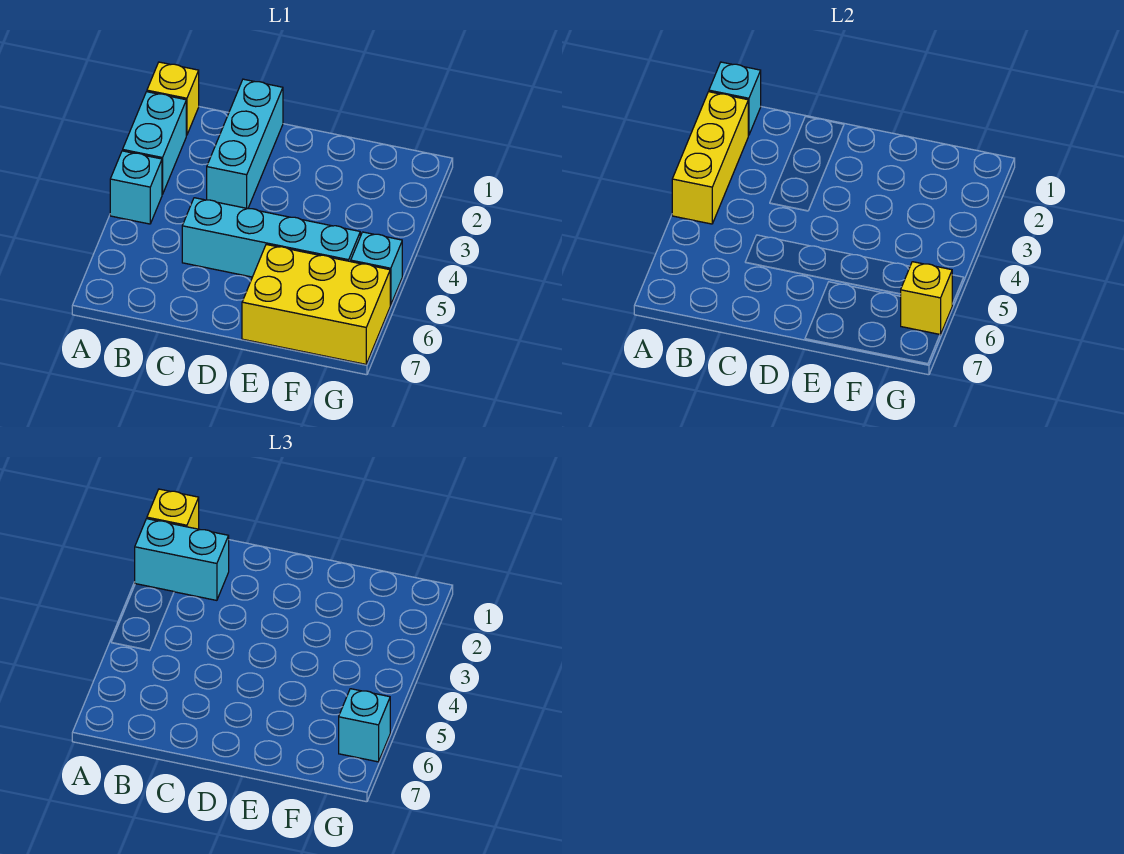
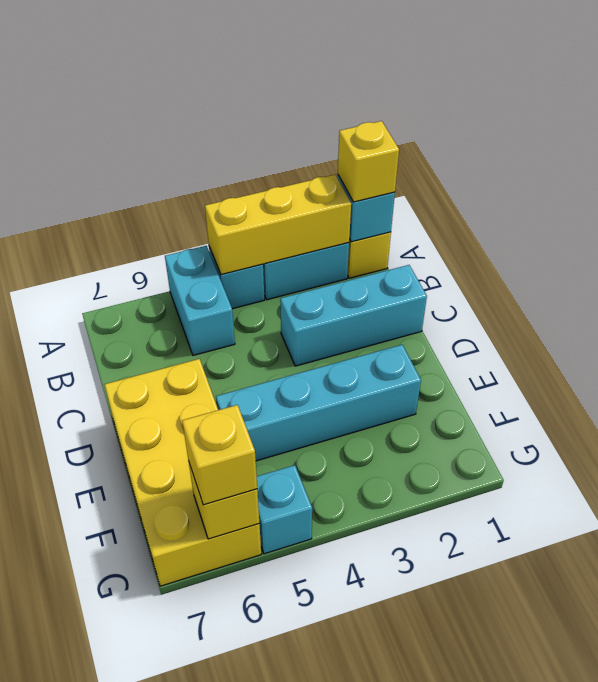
cyan 1x2 brick [135,519,229,600] -> cyan 1x2 brick moved to [165,246,235,355]
cyan 1x4 brick [182,198,360,277] -> cyan 1x4 brick turned to [216,345,421,461]
yellow 2x3 brick [242,245,390,364] -> yellow 2x4 brick [104,359,261,586]
cyan 1x1 brick [339,689,390,762] -> yellow 1x1 brick [182,405,257,505]

